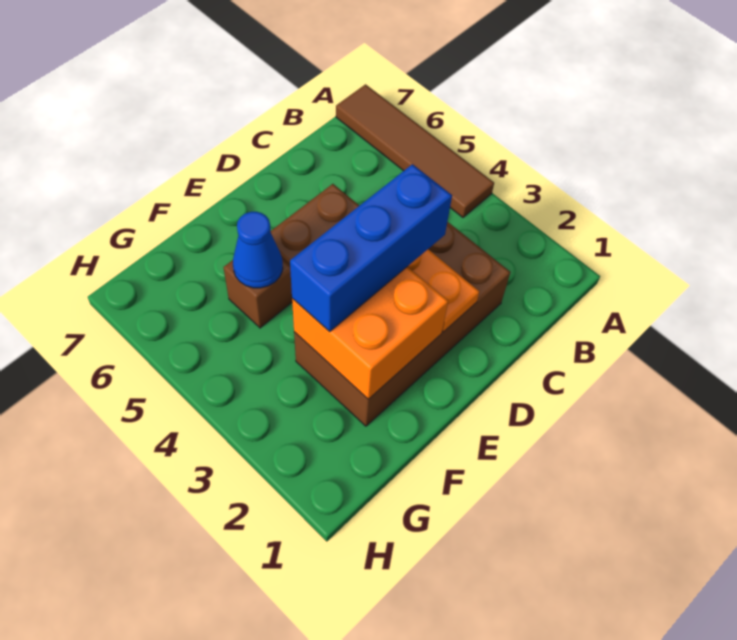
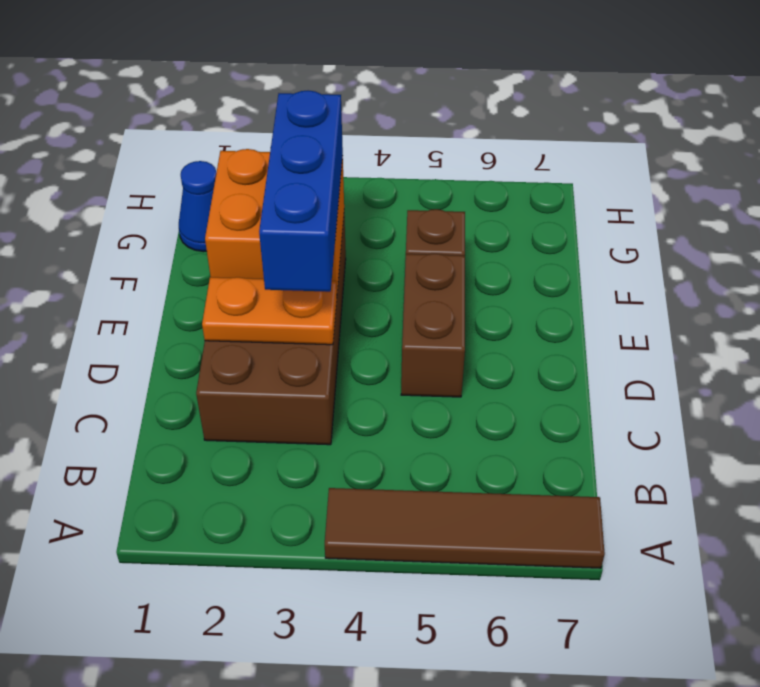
blue 1x1 cone [233,212,283,288] -> blue 1x1 cone moved to [179,161,216,252]

